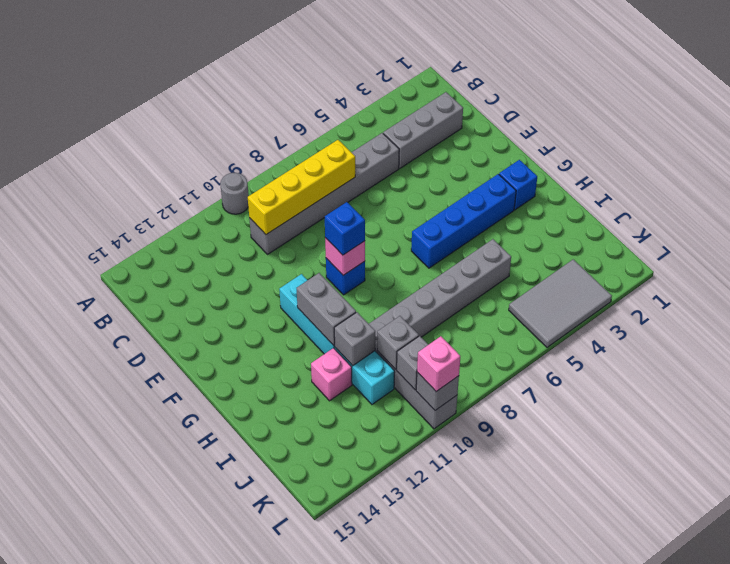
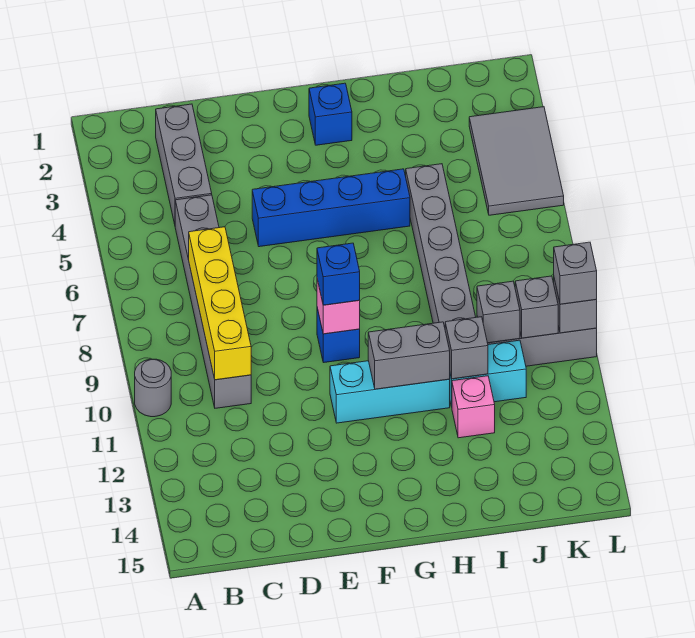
blue 1x4 brick [411,174,516,268] -> blue 1x4 brick turned to [252,169,410,247]
pink 1x1 brick [417,336,460,392] -> grey 1x1 brick [554,242,597,304]

